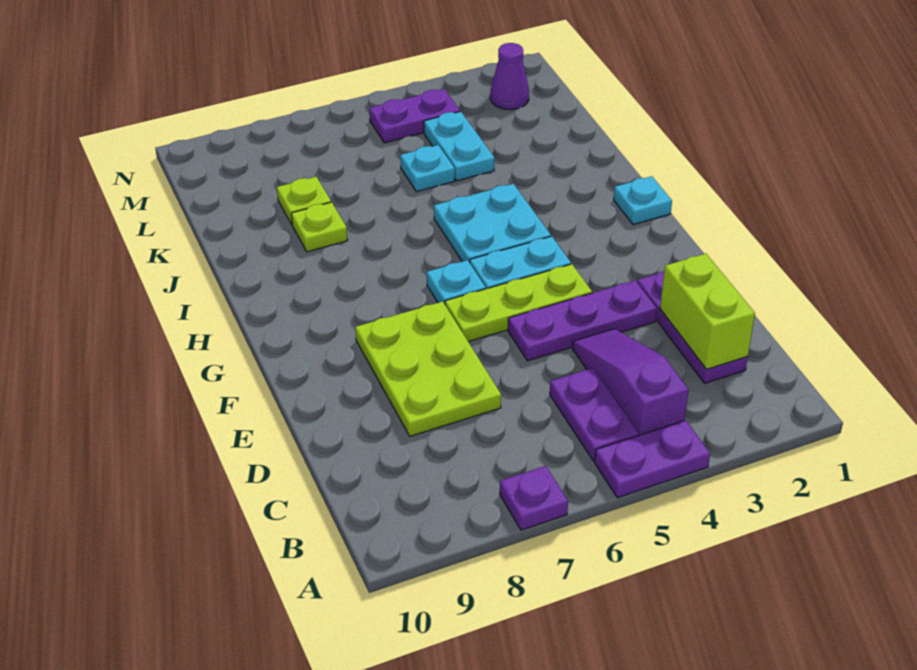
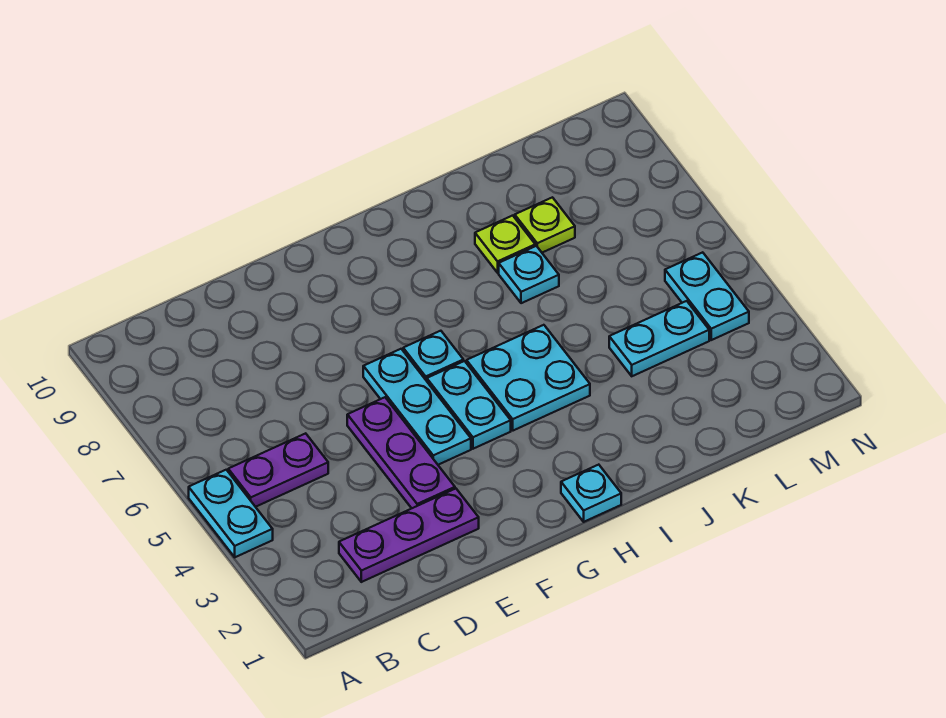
purple 1x2 plate [595,420,710,498] -> cyan 1x2 plate [189,470,273,557]
purple 1x1 plate [500,466,568,530] -> none
purple 1x3 slope [573,329,688,435] -> none
lime 1x2 brick [660,254,755,369] -> none
lime 2x3 plate [355,302,501,436] -> none
lime 1x3 plate [445,264,592,342] -> cyan 1x3 plate [363,349,471,465]
cyan 1x1 plate [400,145,455,192] -> cyan 1x1 plate moved to [499,246,559,303]
purple 1x1 cone [490,43,529,110] -> none
purple 1x2 plate [369,89,460,143] -> cyan 1x2 plate [665,252,749,340]

